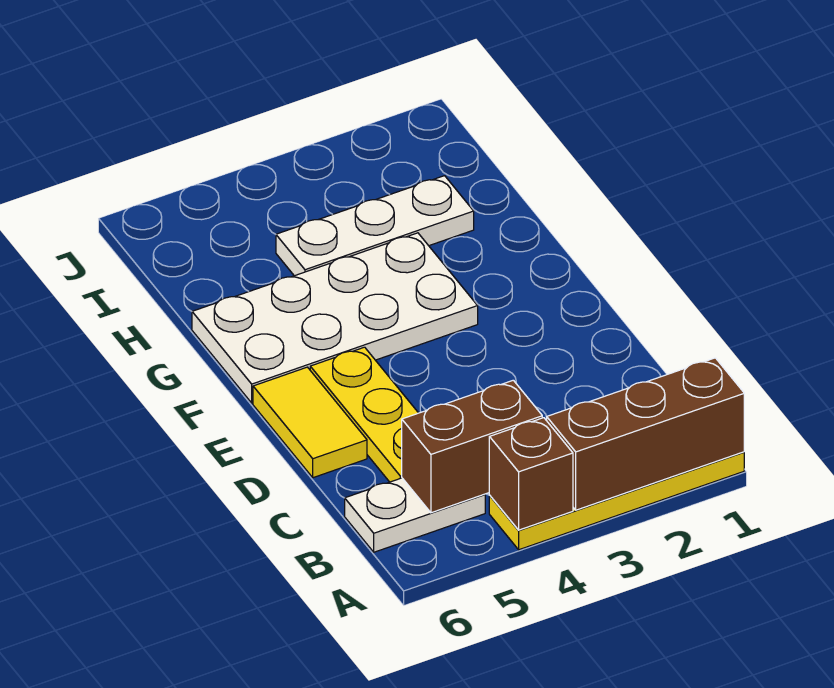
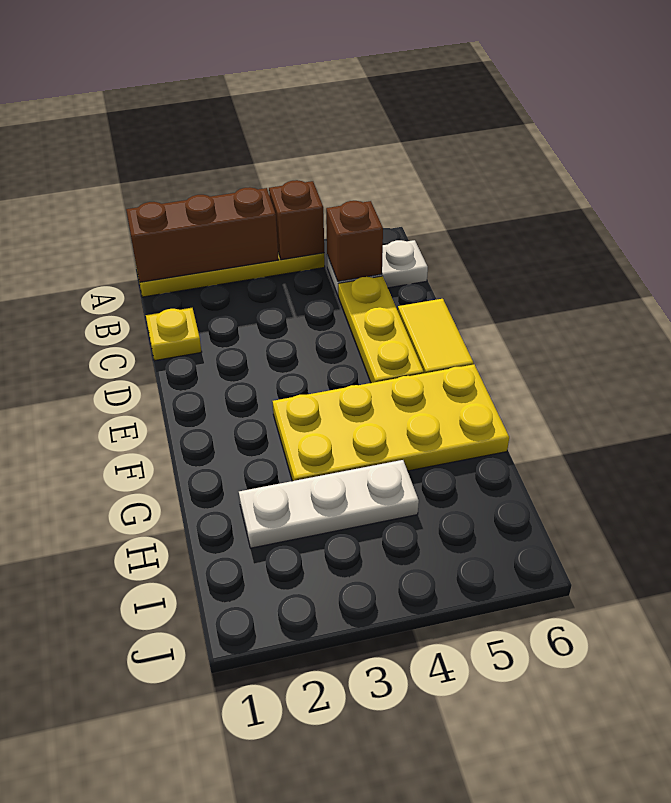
brown 1x2 brick [402,380,542,513] -> brown 1x1 brick [326,201,383,281]
none -> yellow 1x1 plate [146,308,202,361]
white 2x4 plate [192,233,478,403] -> yellow 2x4 plate [273,364,509,481]

